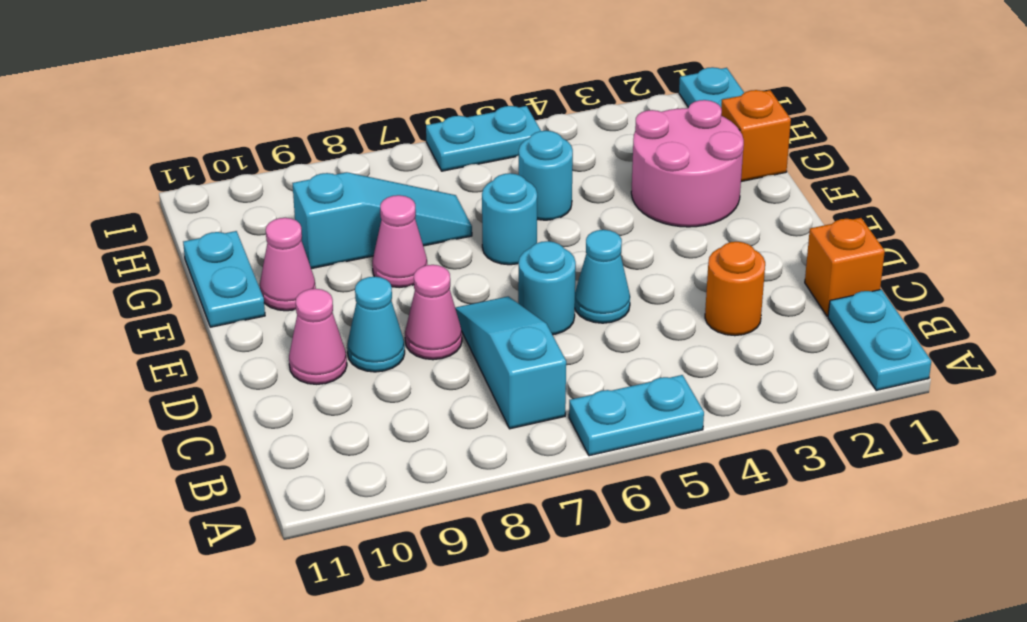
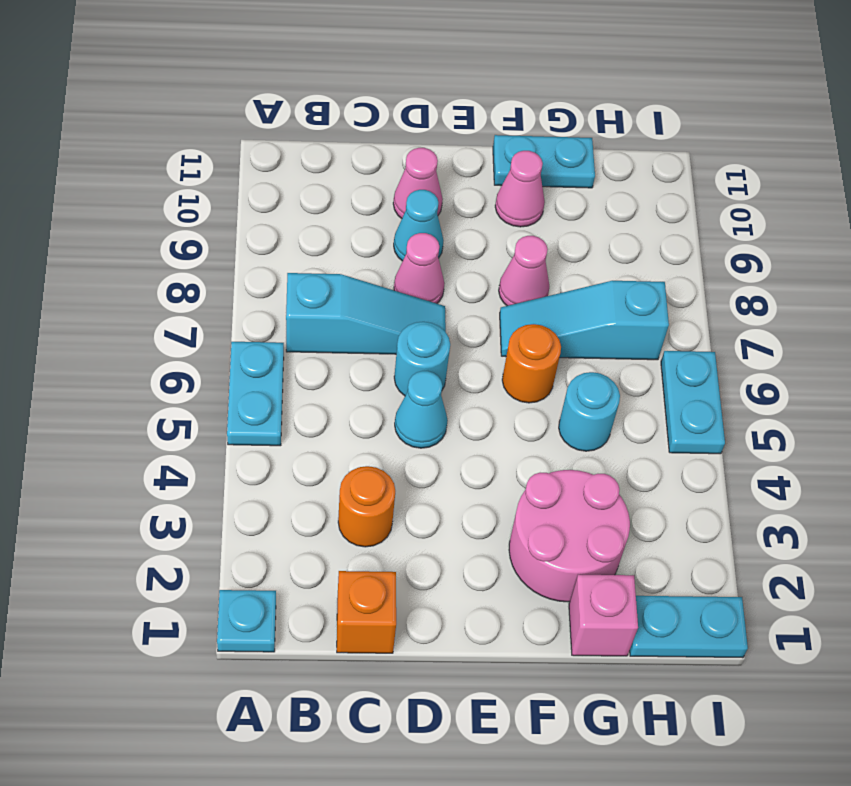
cyan 1x2 plate [828,289,931,391] -> cyan 1x1 plate [217,590,276,652]
cyan 1x1 round brick [482,173,537,265] -> orange 1x1 round brick [502,324,561,403]
orange 1x1 brick [721,90,791,182] -> pink 1x1 brick [569,575,638,656]
cyan 1x3 slope [293,172,472,269] -> cyan 1x3 slope turned to [500,281,669,360]

